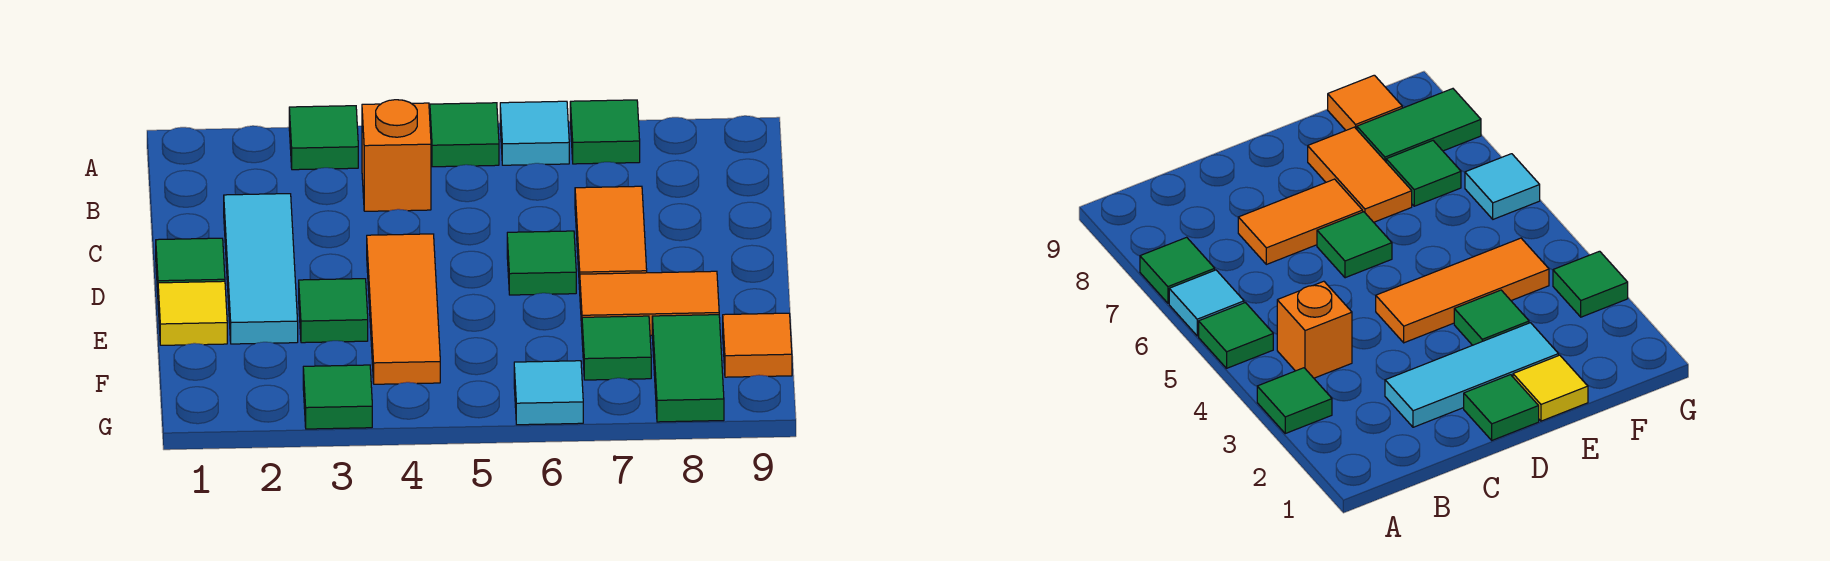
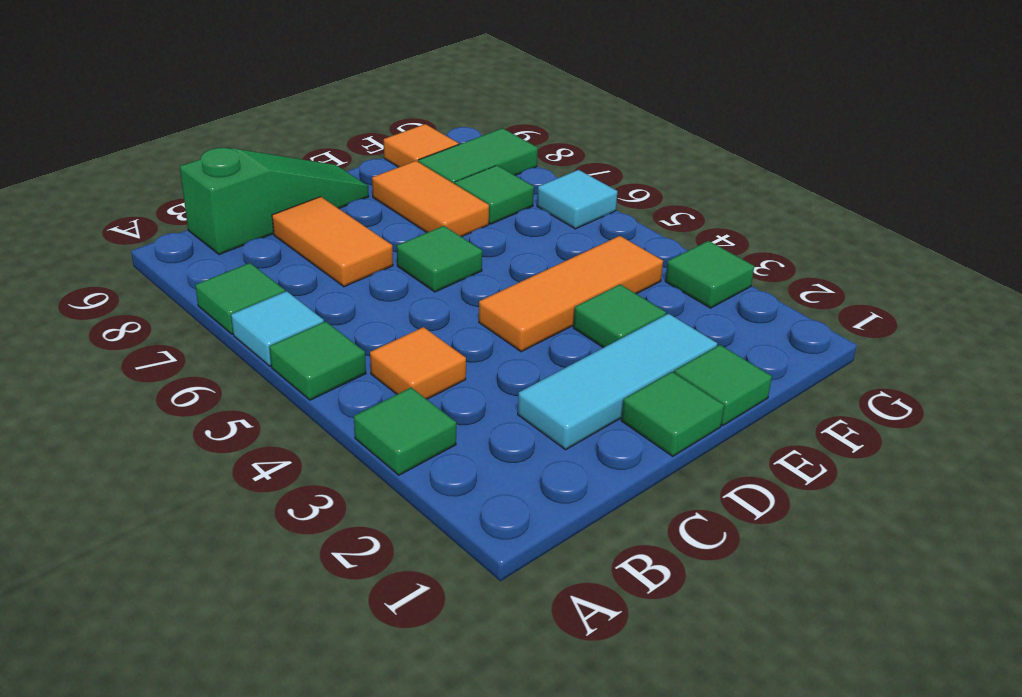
orange 1x1 brick [362,100,431,211] -> orange 1x1 tile [370,327,466,399]
none -> green 1x3 slope [180,148,369,255]
orange 1x2 tile [575,186,647,289] -> orange 1x2 tile turned to [272,197,393,287]
yellow 1x1 tile [158,281,227,345] -> green 1x1 tile [674,345,772,425]

